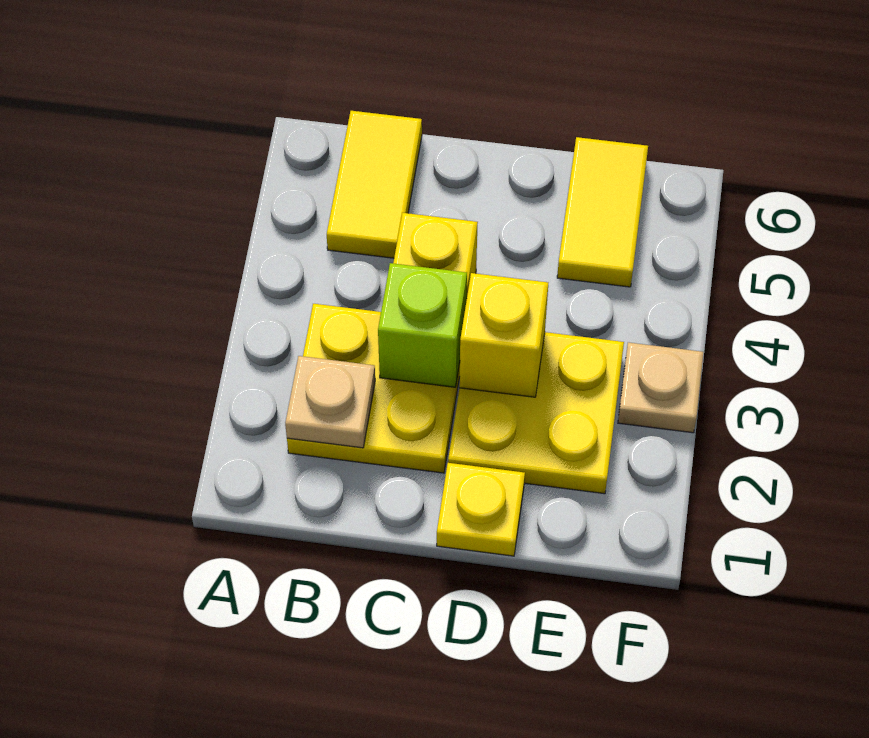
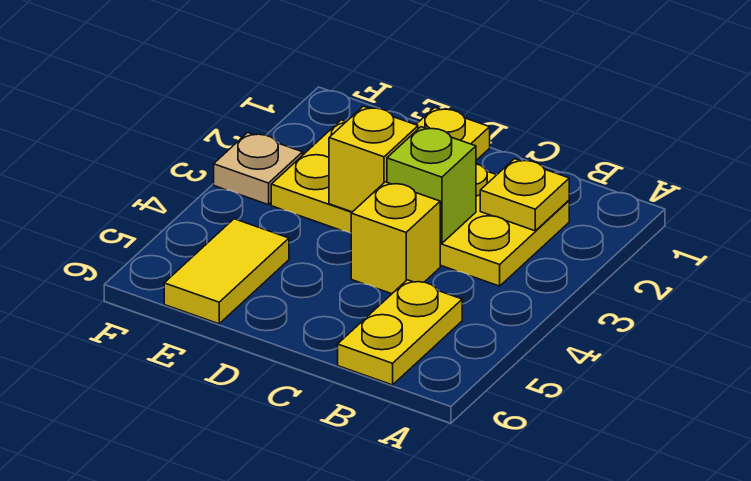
tan 1x1 plate [285,356,375,448] -> yellow 1x1 plate [480,159,569,231]
yellow 1x2 tile [327,111,422,258] -> yellow 1x2 plate [338,280,462,385]

